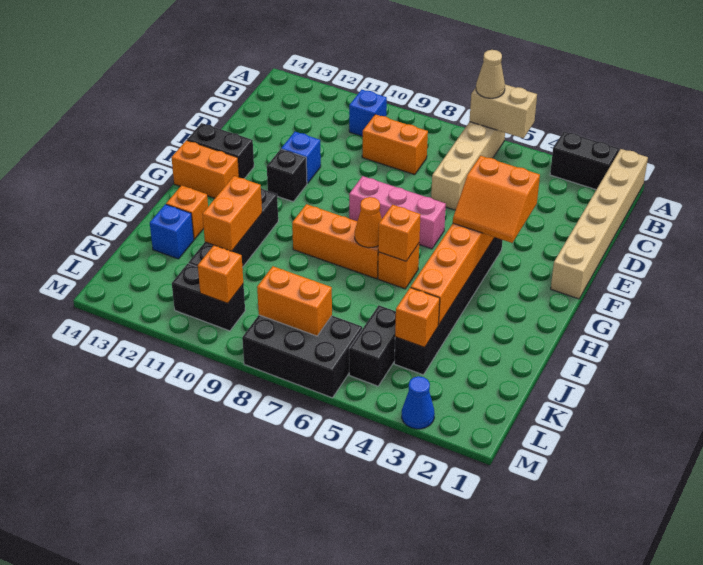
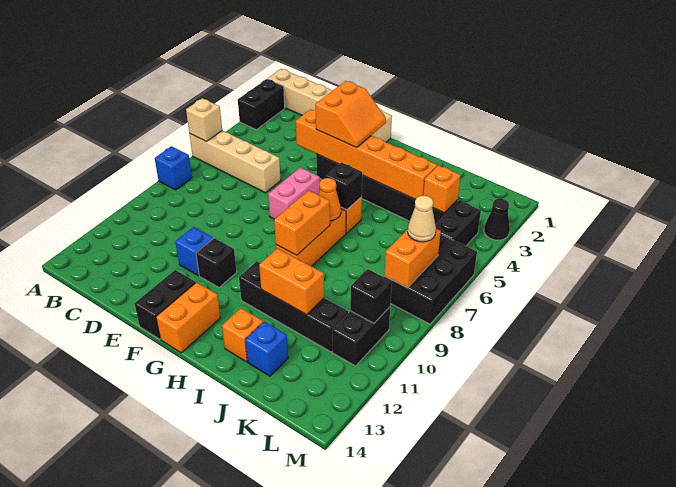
tan 1x2 brick [469,85,537,138] -> tan 1x1 brick [186,98,222,142]
tan 1x1 cone [476,50,505,98] -> tan 1x1 cone moved to [408,196,436,242]
blue 1x1 brick [349,90,387,136] -> blue 1x1 brick moved to [155,146,192,190]
orange 1x2 brick [362,114,428,175] -> orange 1x2 brick moved to [274,190,330,255]
pink 1x3 brick [349,176,446,249] -> pink 1x2 brick [268,168,320,219]
orange 1x1 brick [378,205,421,261] -> black 1x1 brick [326,162,362,210]
black 1x2 brick [349,305,396,386] -> black 1x2 brick turned to [435,200,481,246]
orange 1x1 brick [198,245,243,303] -> black 1x1 brick [350,269,392,323]
blue 1x1 cone [402,376,435,429] -> black 1x1 cone [484,199,510,240]

